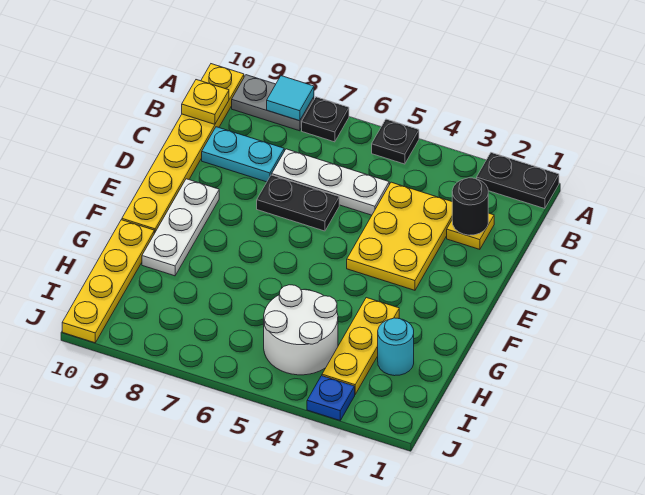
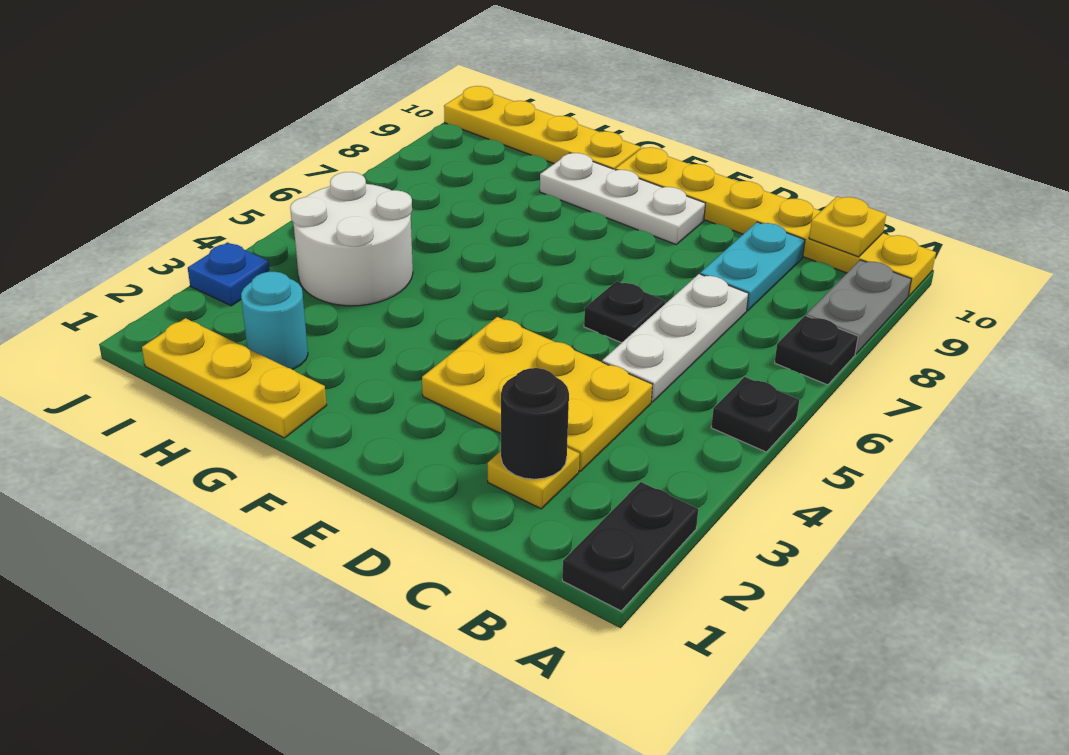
cyan 1x1 tile [267,76,314,121] -> none
black 1x2 plate [257,175,339,231] -> black 1x1 plate [584,281,665,343]
yellow 1x3 plate [322,298,399,394] -> yellow 1x3 plate moved to [142,318,327,438]

